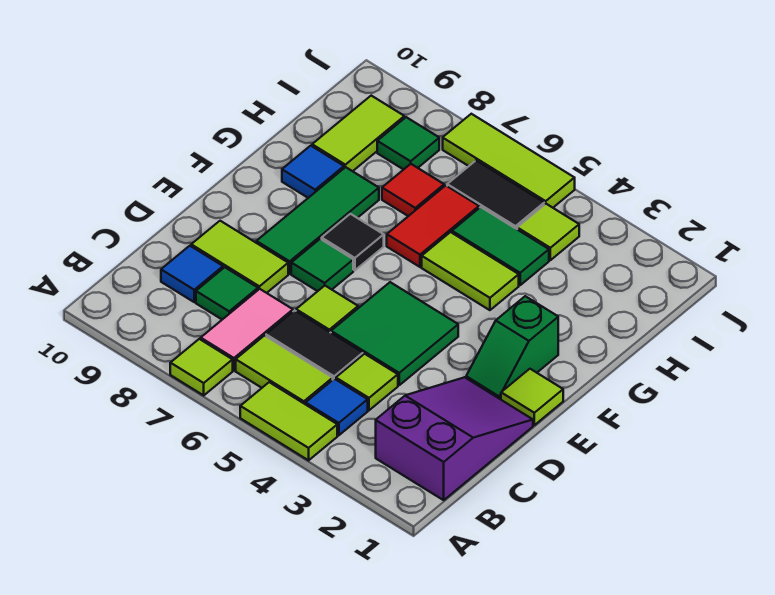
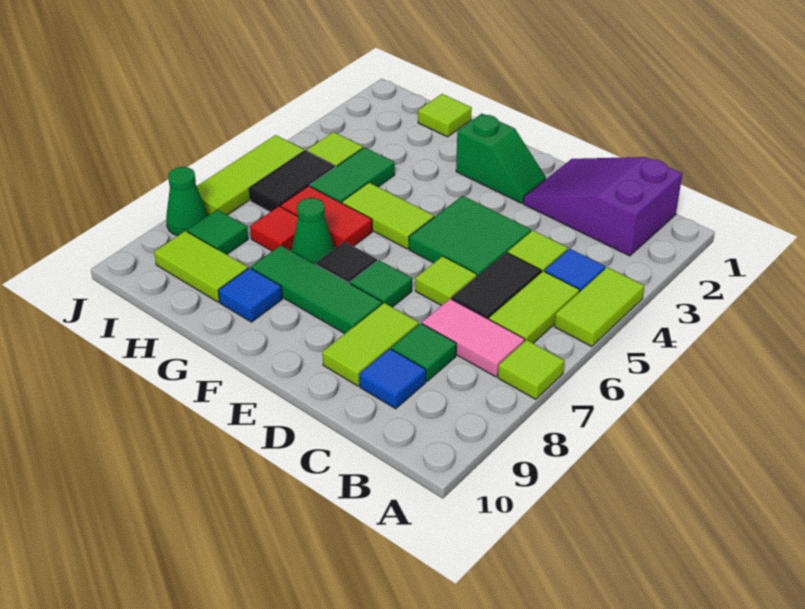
lime 1x1 tile [501,369,563,425] -> lime 1x1 tile moved to [418,94,472,137]
lime 1x2 tile [422,232,519,310] -> lime 1x2 tile turned to [342,183,434,249]
none -> green 1x1 cone [292,198,334,264]
none -> green 1x1 cone [166,167,208,236]

